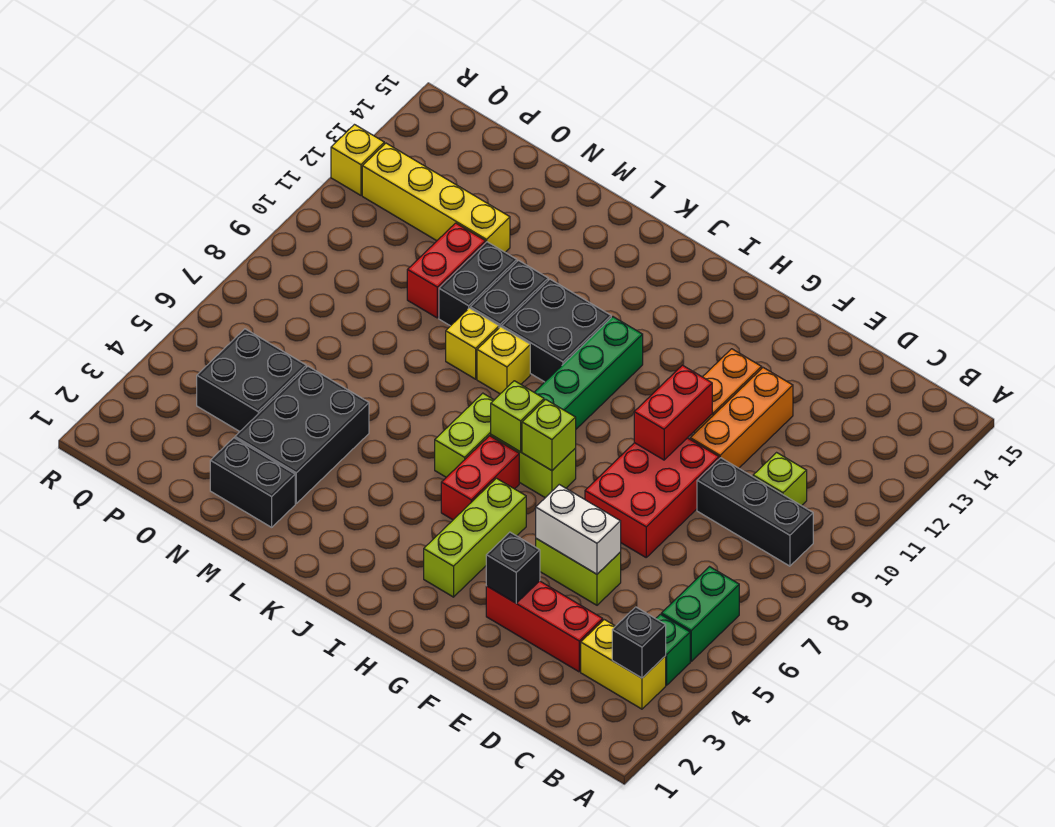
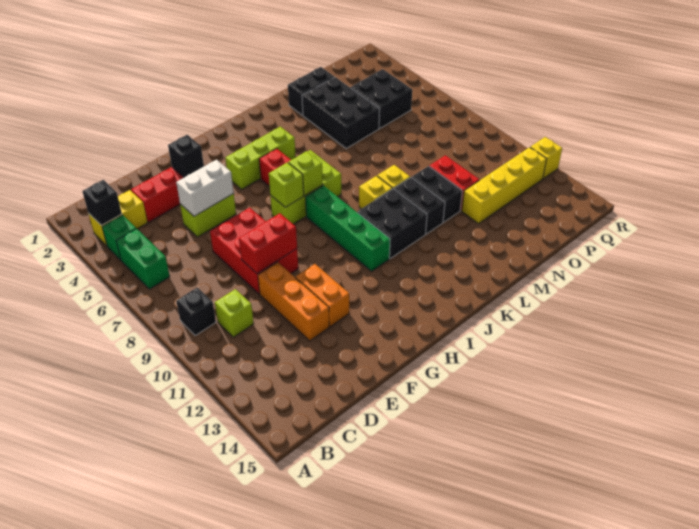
black 1x3 brick [697,458,813,566] -> black 1x1 brick [176,287,216,335]
red 1x2 brick [634,365,712,460] -> red 1x2 brick turned to [239,213,297,274]
lime 1x3 brick [424,478,526,597] -> lime 1x3 brick turned to [225,127,296,189]

